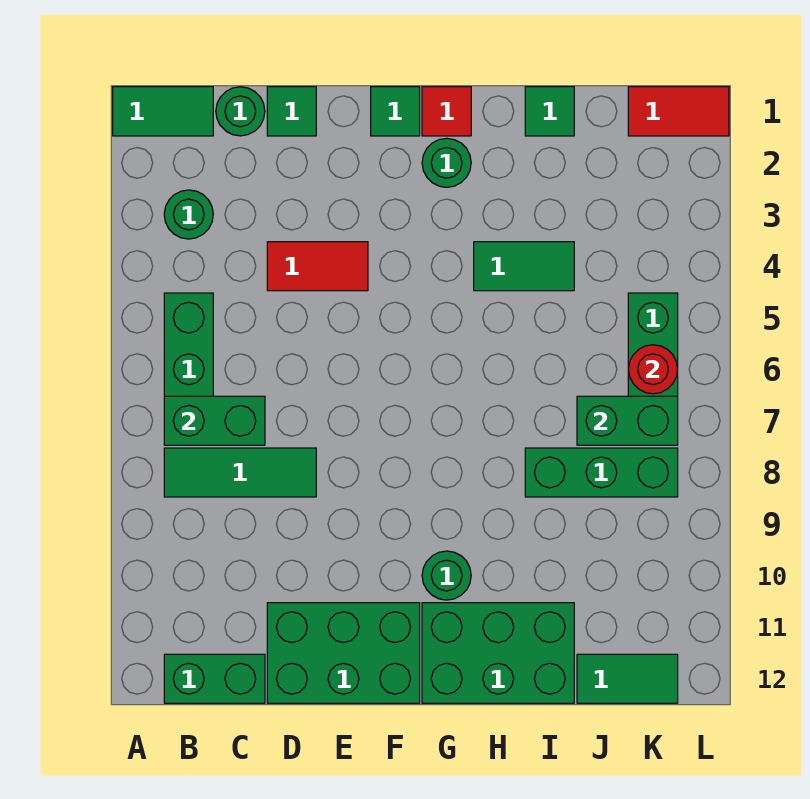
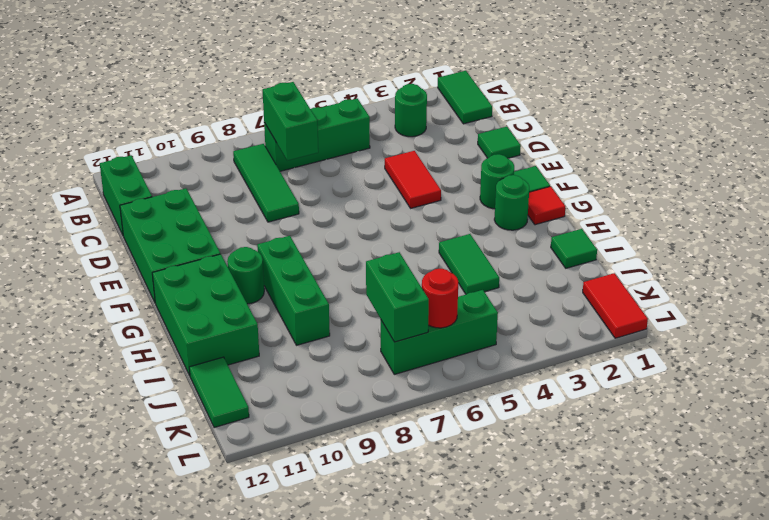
green 1x1 round brick [216,87,265,136] -> green 1x1 round brick moved to [480,154,514,209]
green 1x3 brick [525,448,678,497] -> green 1x3 brick moved to [257,236,330,345]

